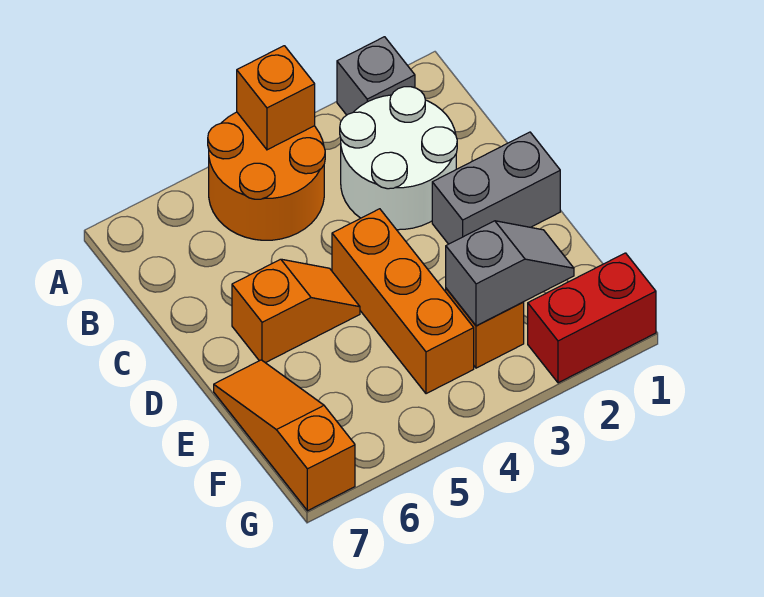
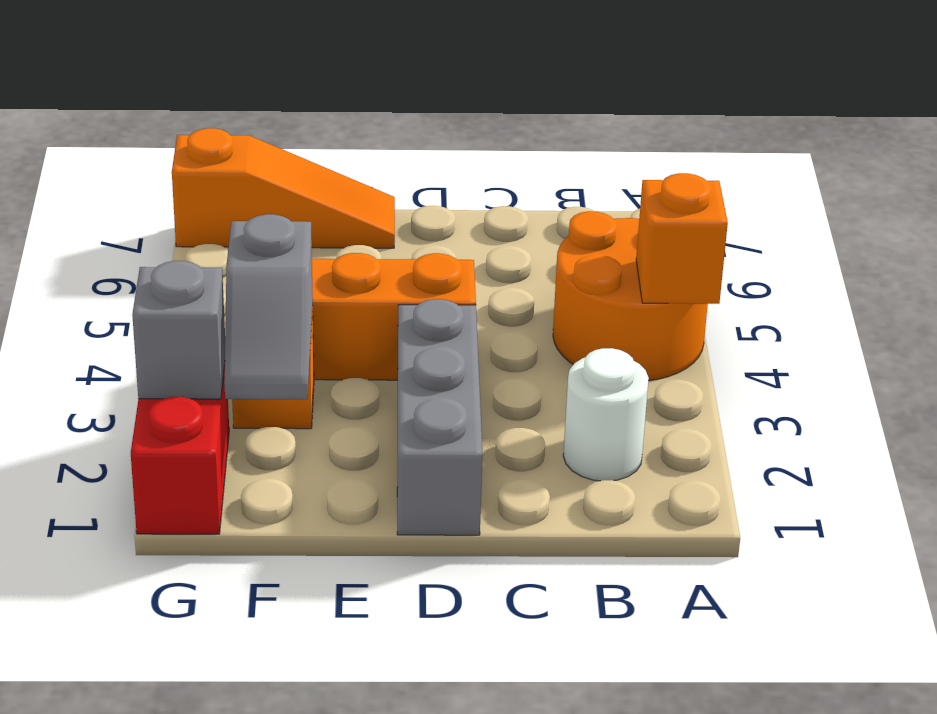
grey 1x1 brick [337,37,415,115] -> grey 1x1 brick moved to [132,261,225,399]
white 2x2 round brick [340,87,457,230] -> white 1x1 round brick [563,348,649,481]
grey 1x2 brick [432,132,560,244] -> grey 1x3 brick [397,299,483,535]
orange 1x2 slope [232,259,360,363] -> none

